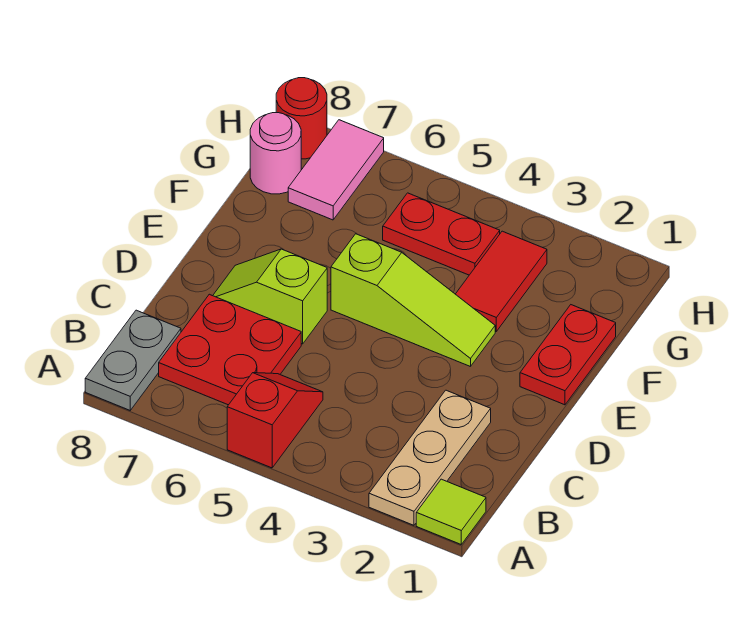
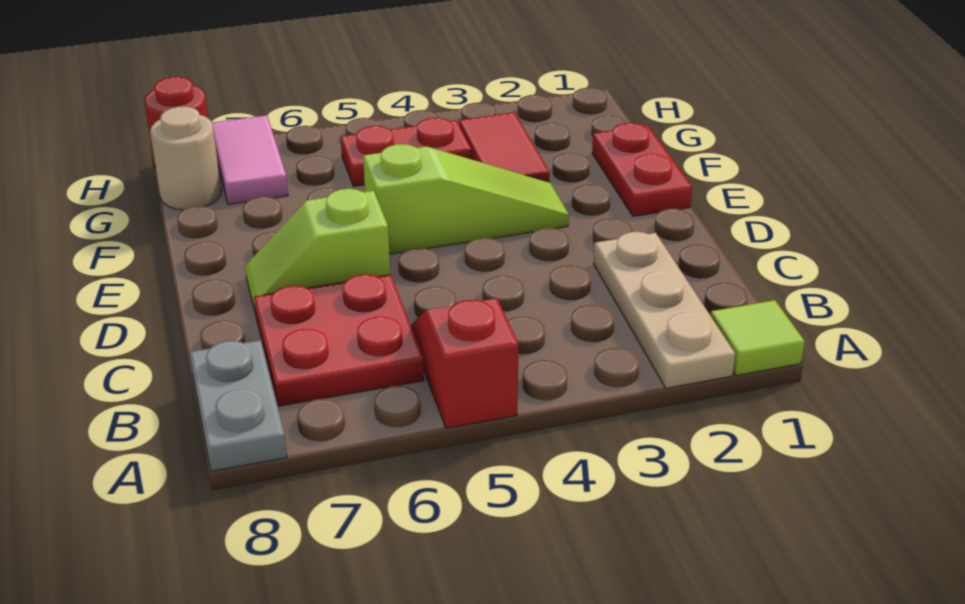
pink 1x1 round brick [250,113,301,194] -> tan 1x1 round brick [150,106,221,210]

